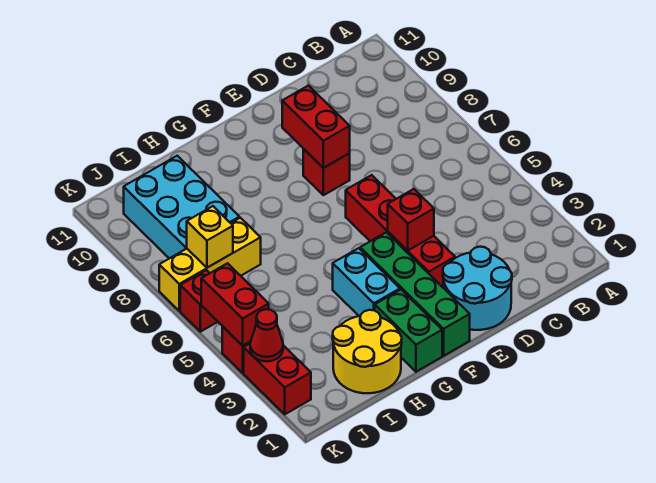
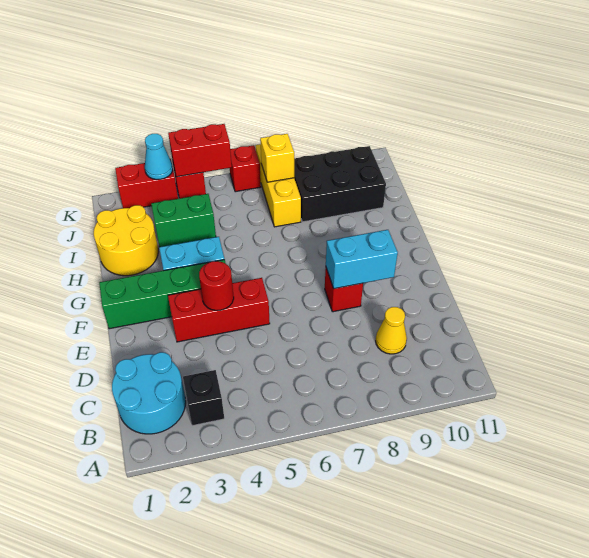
none -> black 1x1 brick [183,370,224,426]
none -> yellow 1x1 cone [376,307,407,354]
cyan 2x2 round brick [443,247,512,330] -> cyan 2x2 round brick moved to [112,352,186,434]
red 1x4 brick [346,175,455,287] -> red 1x3 brick [168,278,270,342]
red 1x1 brick [388,189,434,251] -> red 1x1 round brick [199,261,234,310]
red 1x2 brick [282,86,350,168] -> cyan 1x2 brick [326,230,398,289]
green 1x2 brick [375,290,442,372] -> green 1x2 brick moved to [151,194,216,247]
cyan 2x3 brick [124,156,240,258] -> black 2x3 brick [294,146,386,222]
red 1x1 cone [250,309,283,361] -> cyan 1x1 cone [145,134,173,180]

